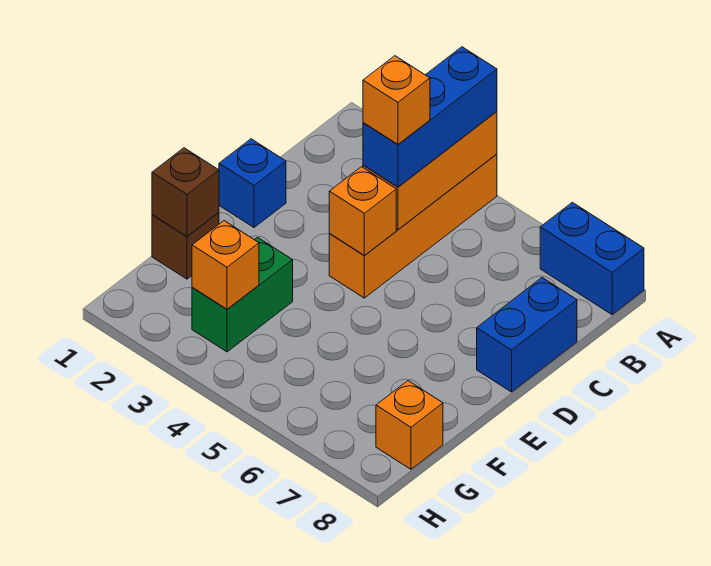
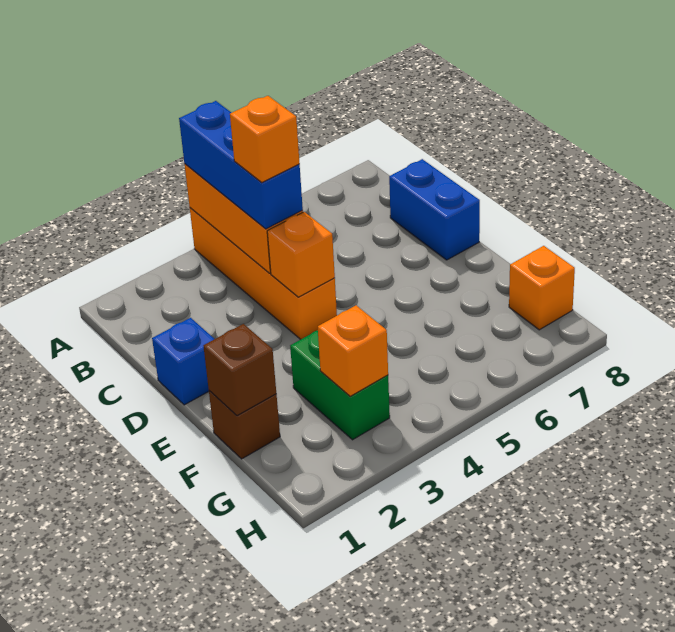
blue 1x2 brick [540,202,644,315] -> none

